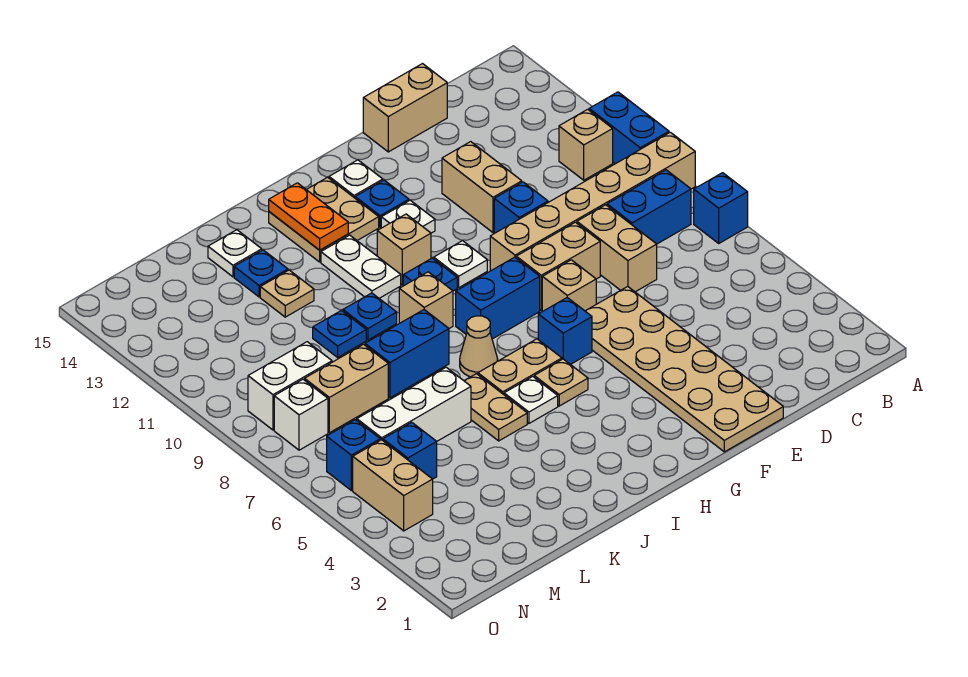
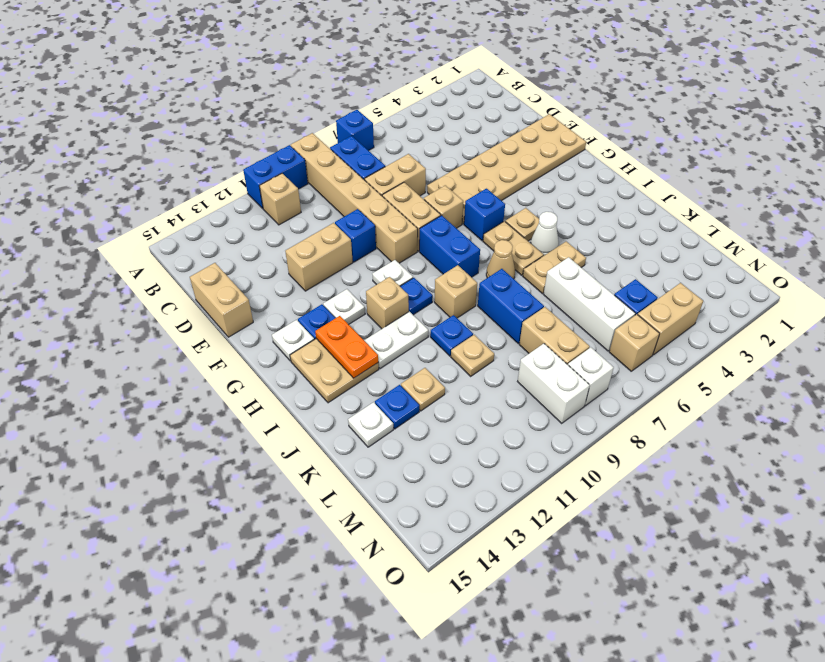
white 1x1 plate [504,377,558,423] -> white 1x1 cone [531,212,559,255]
orange 1x2 plate [269,183,348,250] -> orange 1x2 plate turned to [315,316,378,378]
blue 1x1 plate [313,311,366,357] -> tan 1x1 plate [451,335,494,376]
blue 1x1 brick [327,420,380,491] -> tan 1x1 brick [609,314,660,371]

